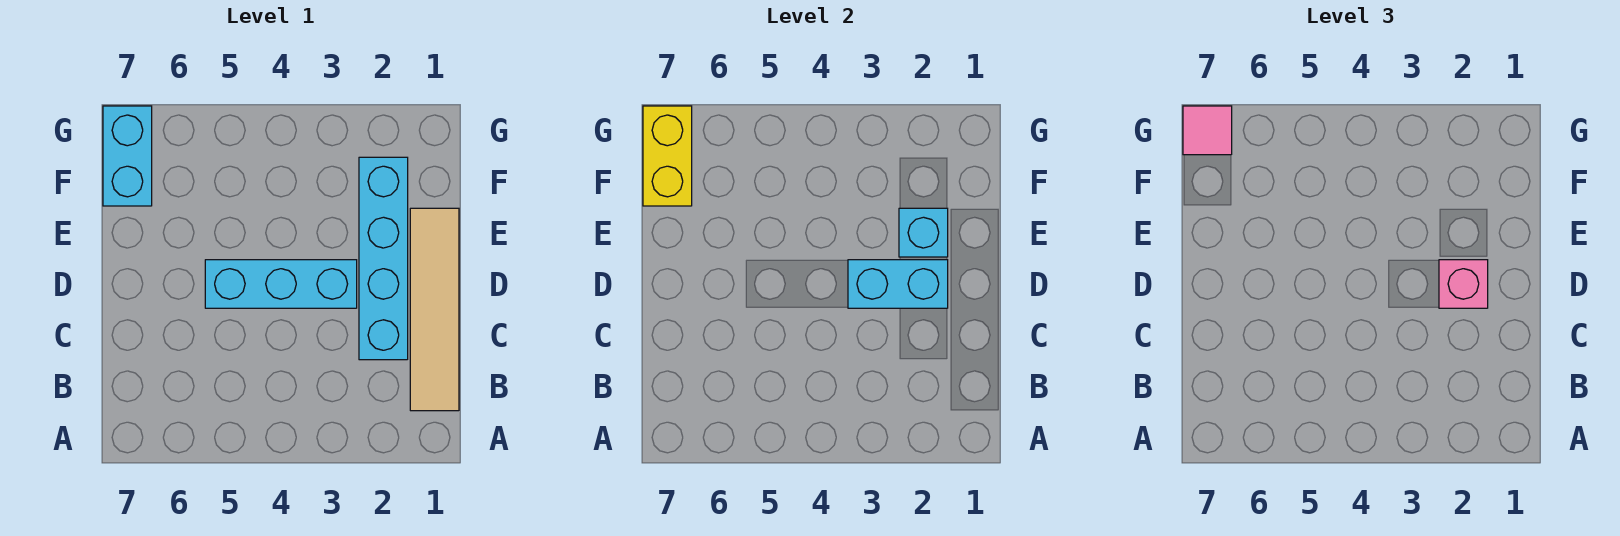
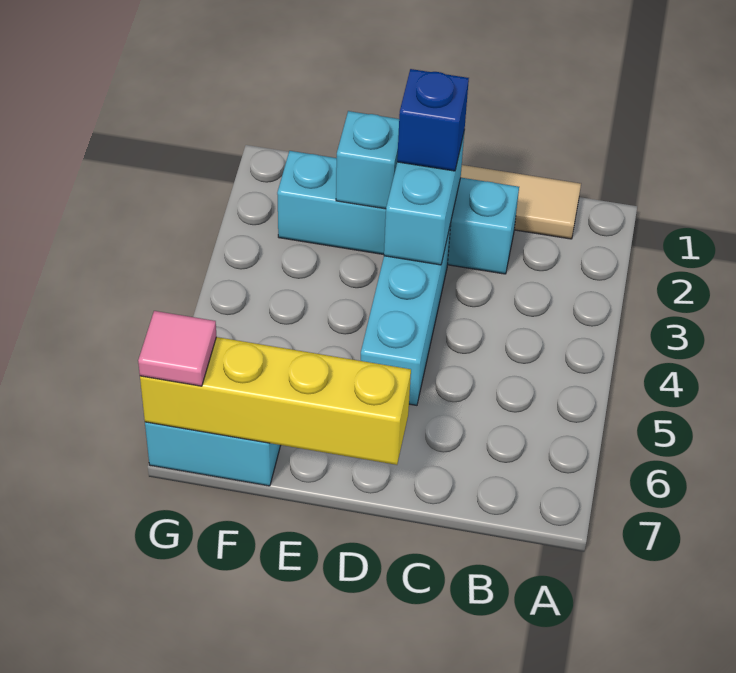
pink 1x1 brick [1439,260,1488,308] -> blue 1x1 brick [397,69,469,171]
yellow 1x2 brick [643,106,692,206] -> yellow 1x4 brick [140,337,411,465]

